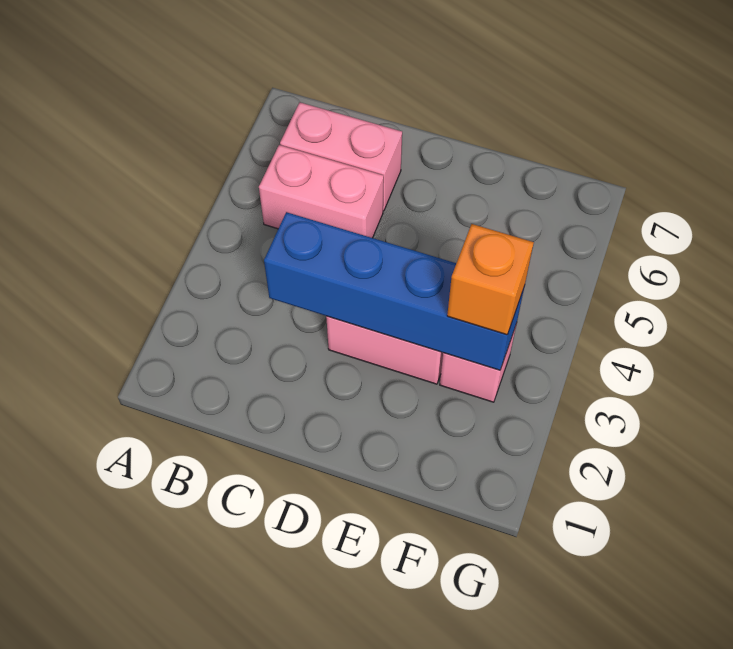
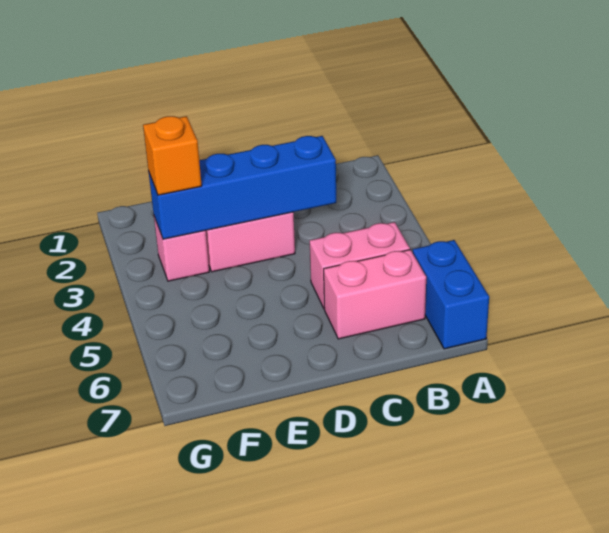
none -> blue 1x2 brick [413,240,489,349]

